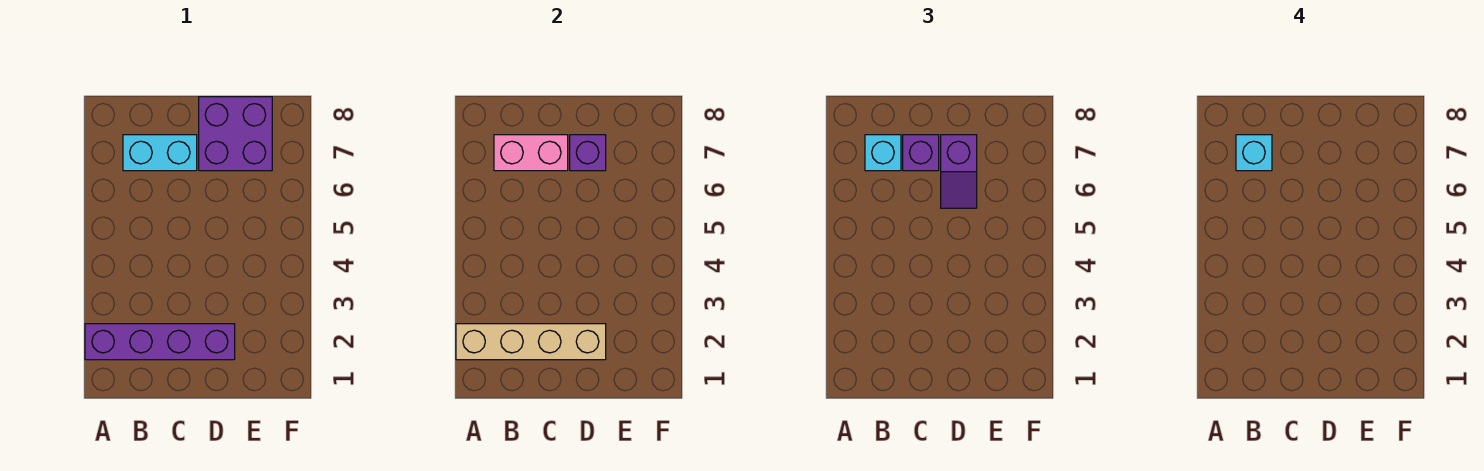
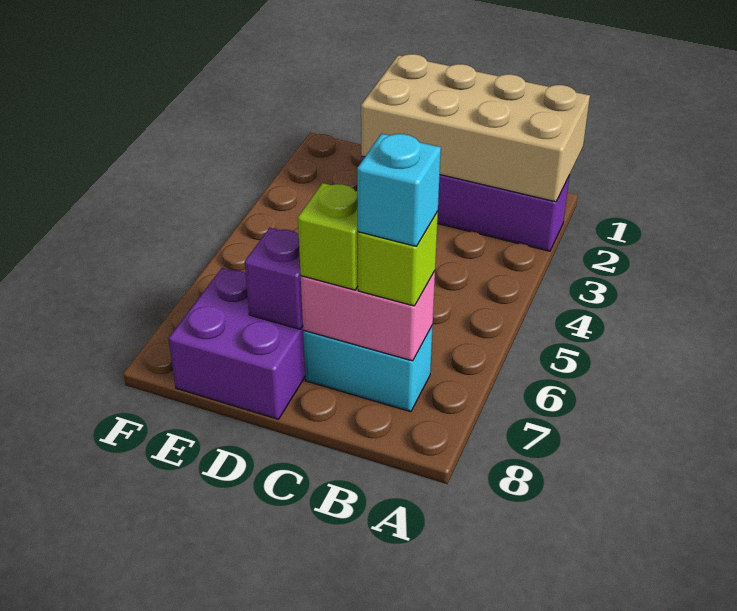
tan 1x4 brick [456,324,606,360] -> tan 2x4 brick [361,54,590,202]
cyan 1x1 brick [865,135,901,171] -> lime 1x1 brick [358,211,438,306]
purple 1x1 brick [903,135,939,171] -> lime 1x1 brick [298,183,358,290]
purple 1x2 slope [941,135,977,208] -> none

